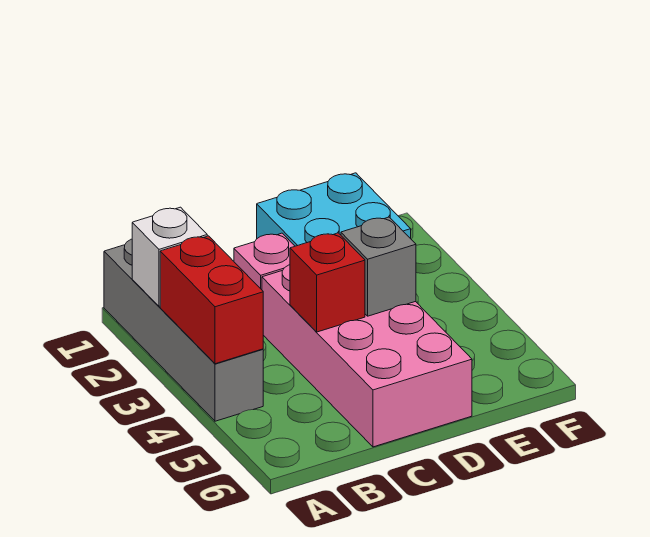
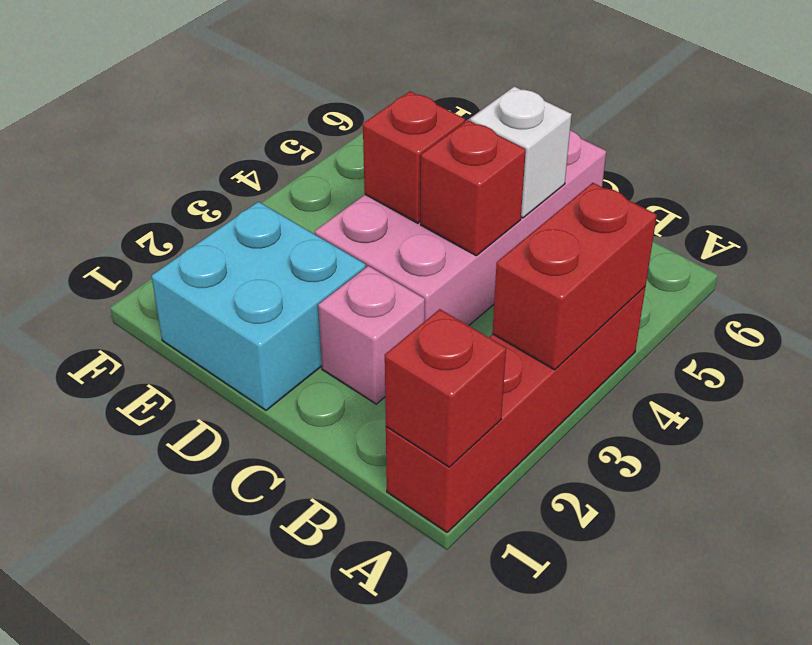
grey 1x4 brick [104,239,263,421] -> red 1x4 brick [386,287,645,532]
none -> red 1x1 brick [385,309,506,467]
white 1x1 brick [132,207,207,306] -> white 1x1 brick moved to [470,87,572,218]
grey 1x1 brick [341,217,416,316] -> red 1x1 brick [363,91,465,223]

